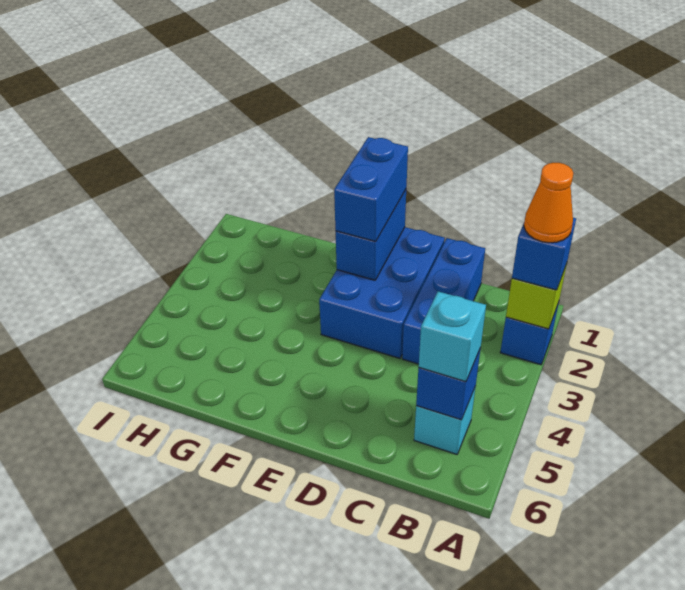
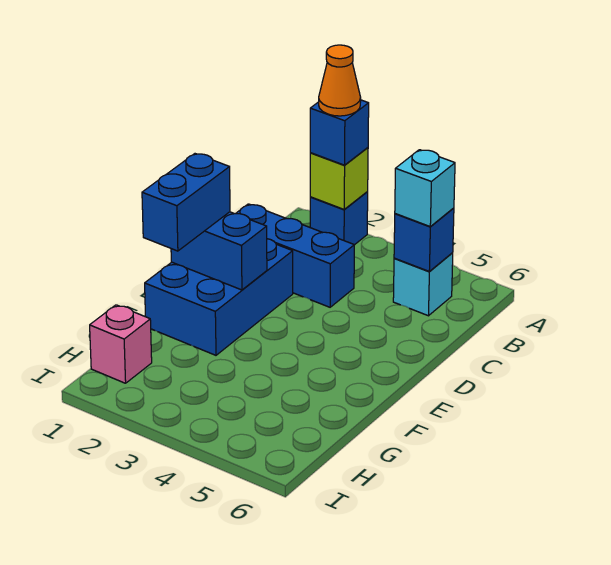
blue 2x3 brick [319,227,445,358] -> blue 2x3 brick turned to [145,239,293,355]
blue 1x2 brick [334,137,408,241] -> blue 1x2 brick turned to [142,154,230,251]
none -> pink 1x1 brick [90,305,152,383]

